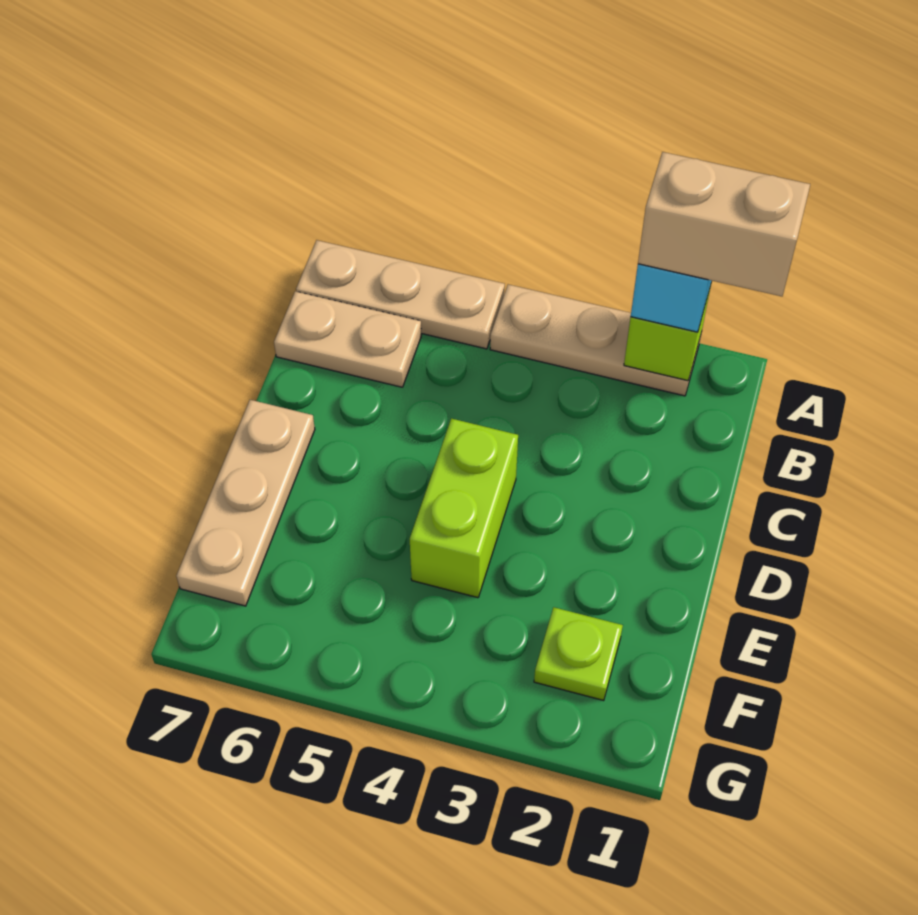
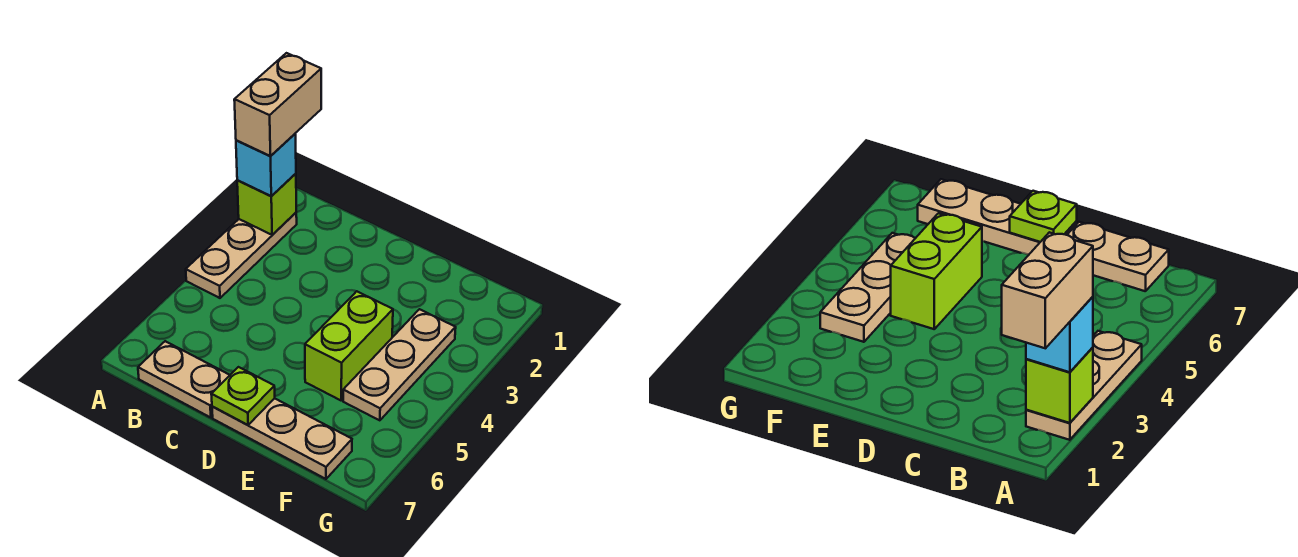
tan 1x3 plate [296,240,505,349] -> tan 1x3 plate moved to [343,309,456,420]
tan 1x2 plate [274,291,421,387] -> tan 1x2 plate turned to [138,341,230,418]
lime 1x2 brick [410,418,518,598] -> lime 1x2 brick turned to [305,291,393,400]
lime 1x1 plate [534,607,623,701] -> lime 1x1 plate moved to [211,367,275,425]

